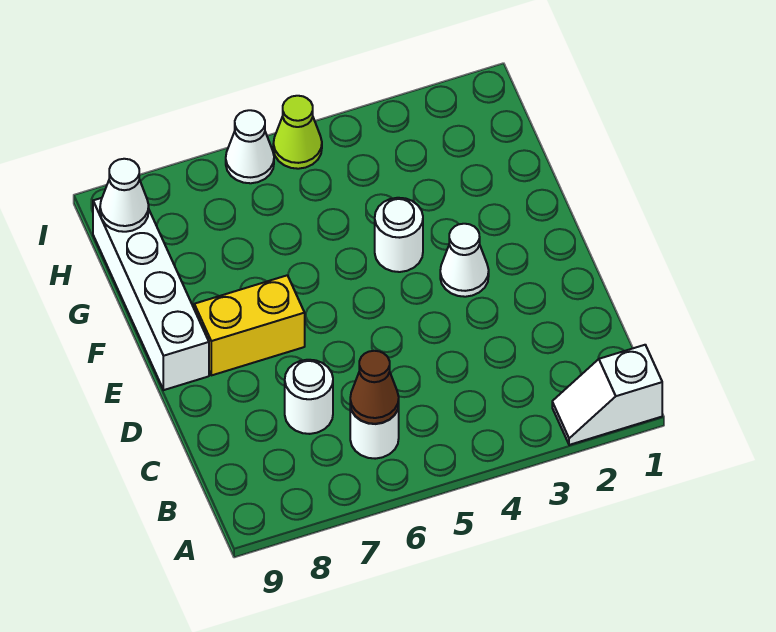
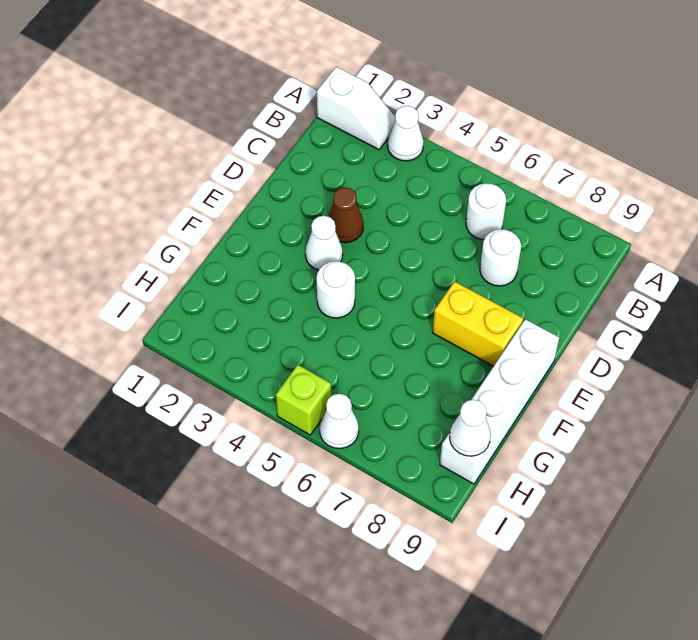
none -> white 1x1 cone [388,106,424,161]
brown 1x1 cone [350,351,399,424] -> brown 1x1 cone moved to [328,187,363,243]
lime 1x1 cone [273,96,322,169] -> lime 1x1 brick [276,365,331,435]

